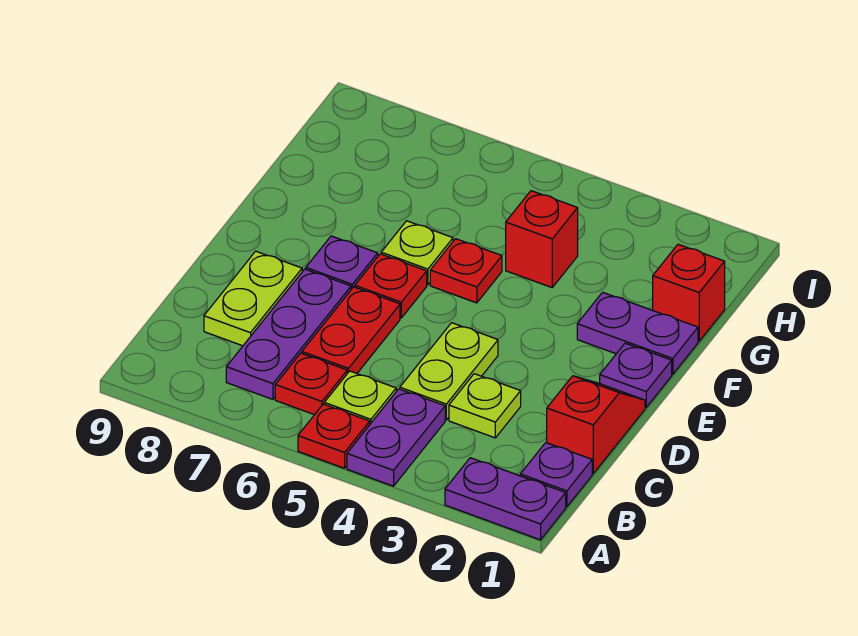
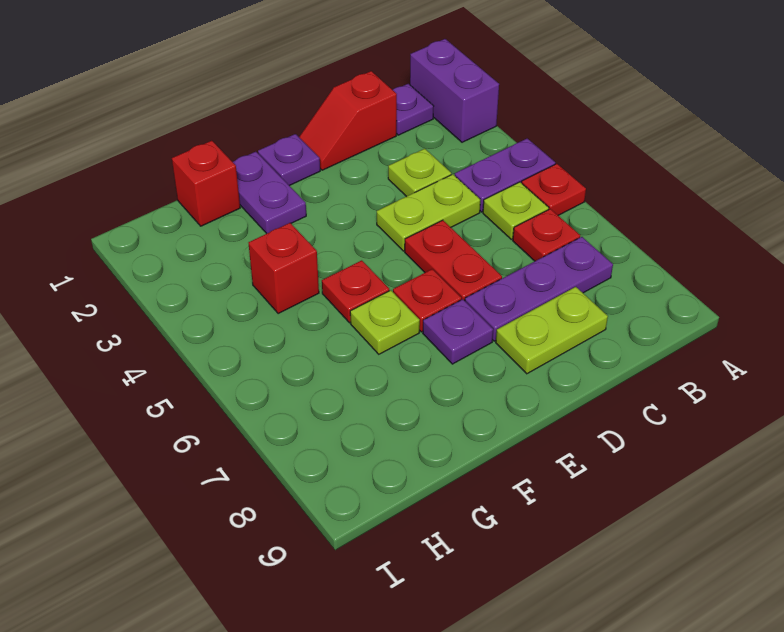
purple 1x2 plate [445,458,566,540] -> purple 1x2 brick [410,39,499,142]
red 1x2 plate [302,287,400,373] -> red 1x2 plate turned to [405,220,502,301]

